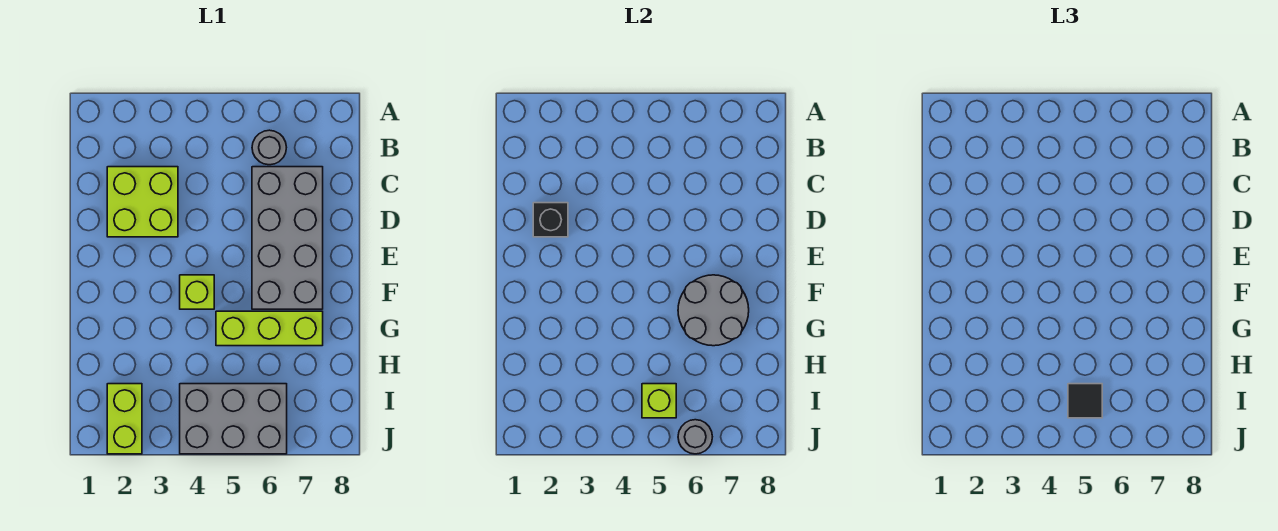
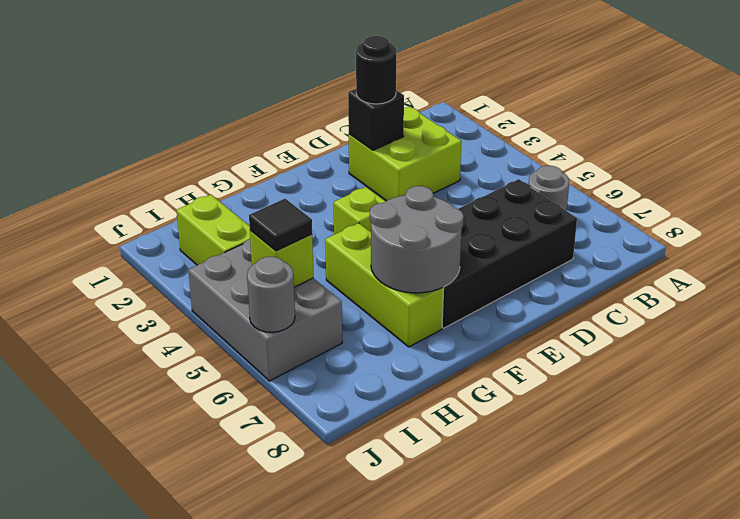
grey 2x4 brick [252,167,323,309] -> black 2x4 brick [442,179,577,328]
none -> black 1x1 round brick [356,36,397,104]
lime 1x2 brick [107,384,142,454] -> lime 1x2 brick turned to [177,195,250,265]

